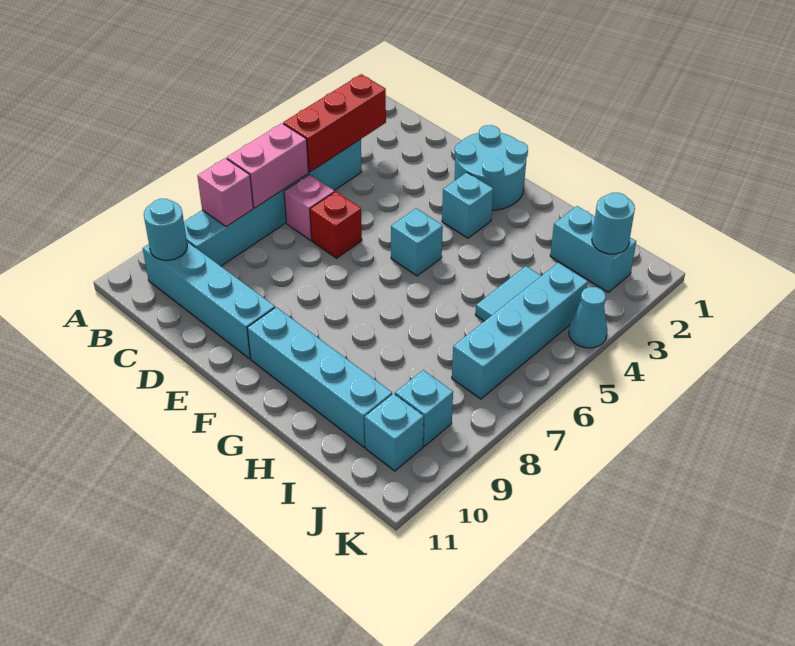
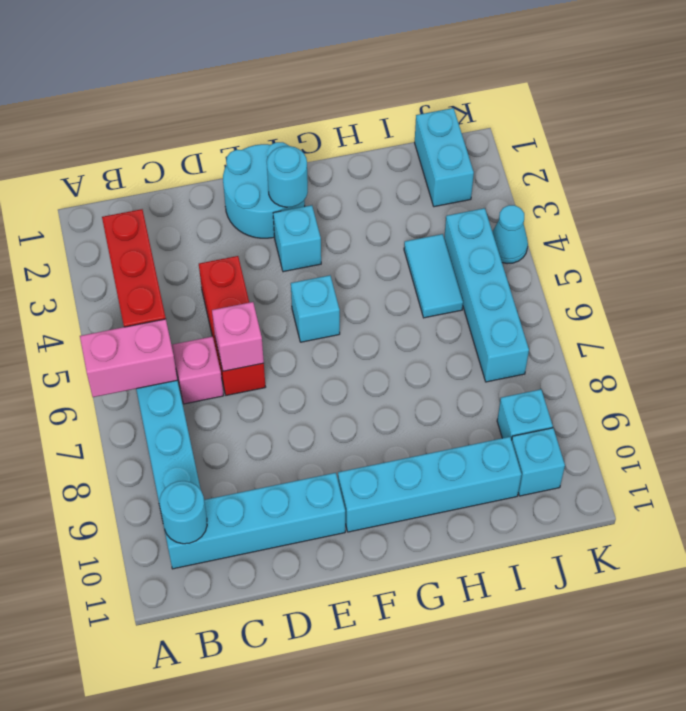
pink 1x2 brick [227,123,309,208] -> pink 1x2 brick turned to [80,319,177,397]
pink 1x1 brick [197,158,253,227] -> pink 1x1 brick moved to [212,302,264,371]
red 1x1 brick [310,191,362,258] -> red 1x3 brick [199,256,265,395]
cyan 1x2 brick [550,206,636,292] -> cyan 1x2 brick turned to [415,108,474,207]
cyan 1x1 round brick [592,193,635,254] -> cyan 1x1 round brick moved to [267,146,308,207]

